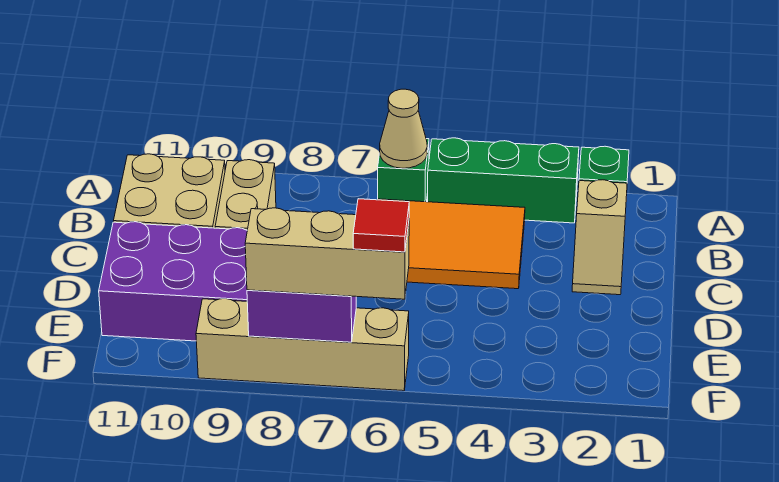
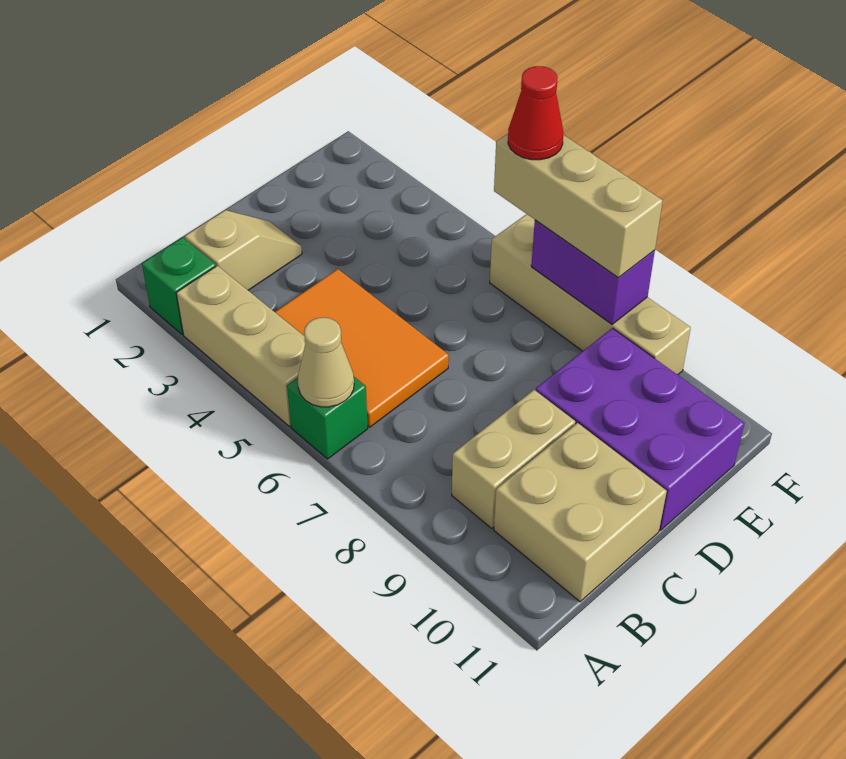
green 1x3 brick [428,138,579,223] -> tan 1x3 brick [176,266,306,426]
red 1x1 tile [353,199,409,252] -> red 1x1 cone [508,66,563,160]

